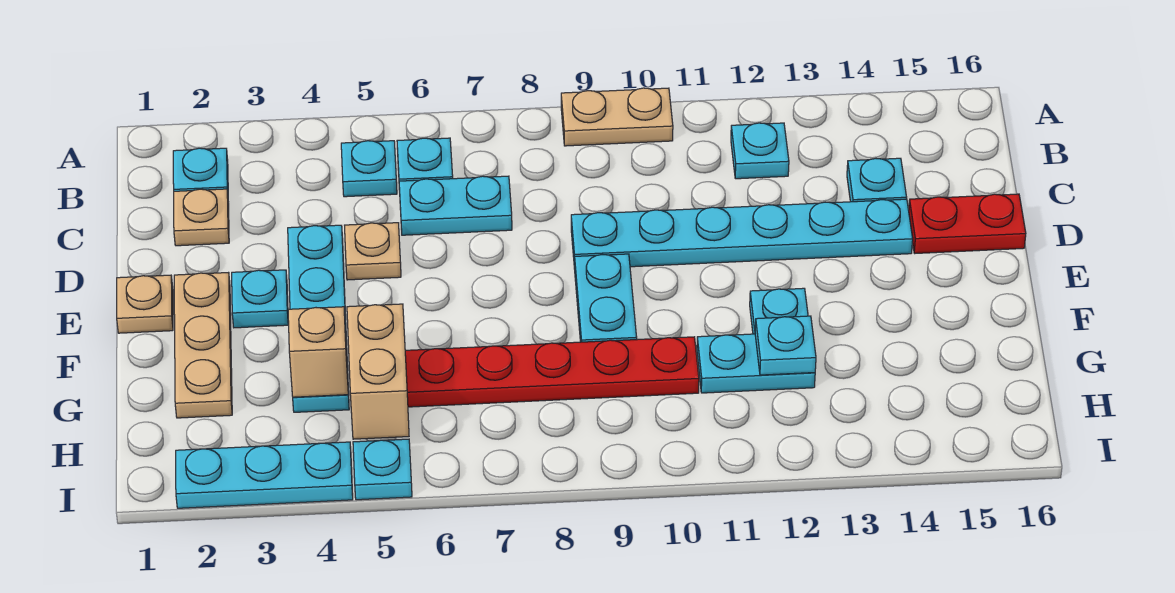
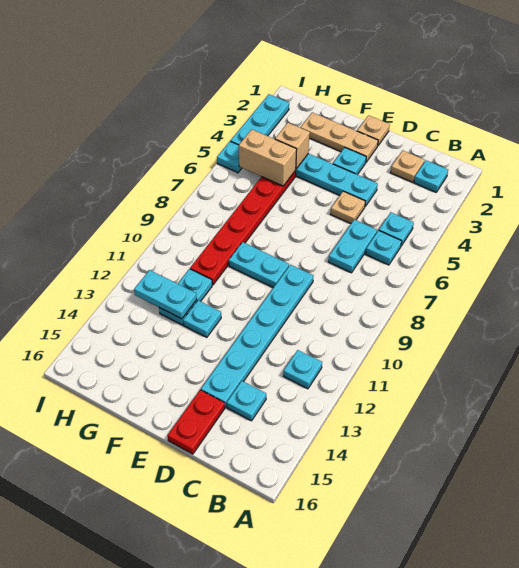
tan 1x2 plate [561,88,673,146] -> none
cyan 1x1 plate [755,316,816,375] -> cyan 1x2 plate [134,270,197,319]

